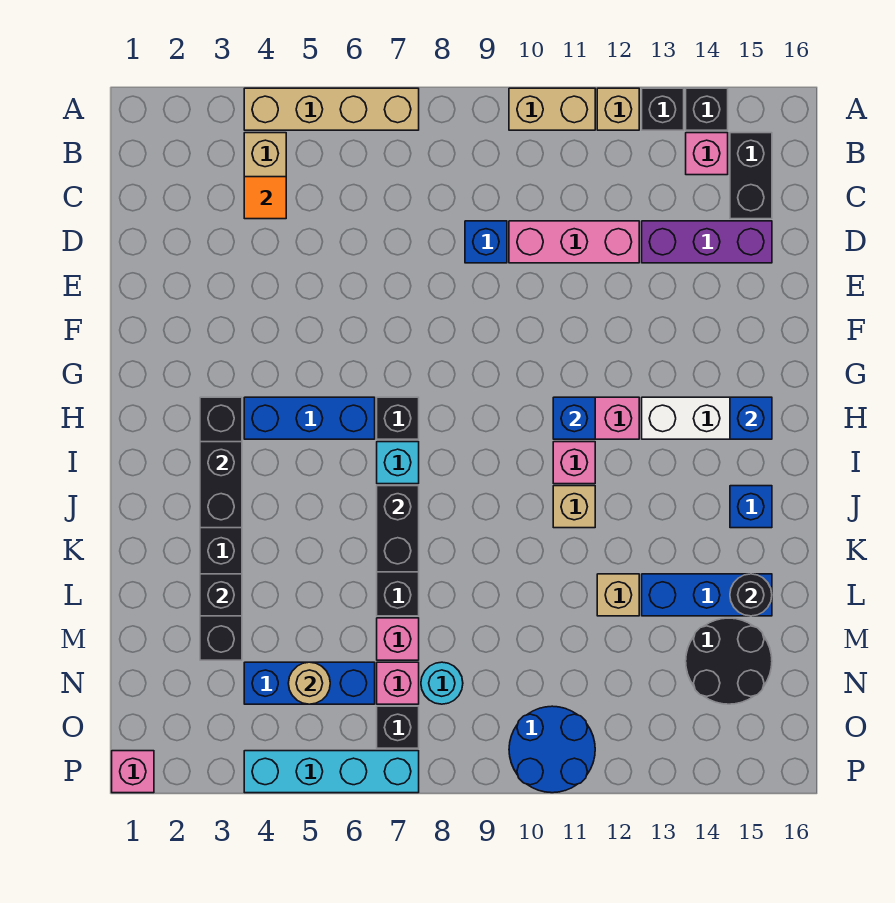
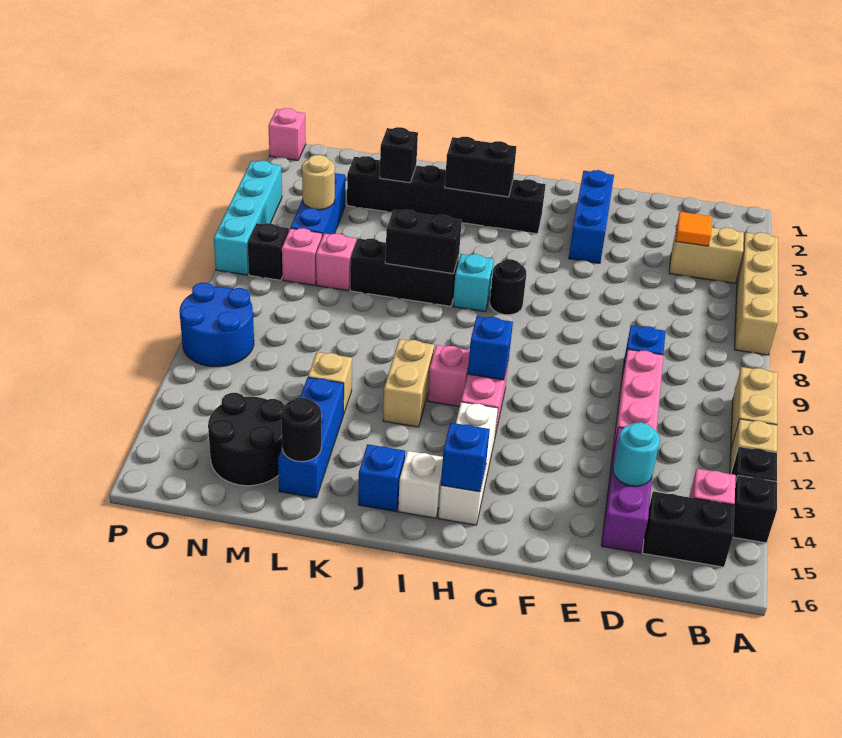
blue 1x3 brick [244,397,375,439] -> blue 1x3 brick moved to [569,170,614,263]
black 1x1 brick [377,397,419,439] -> black 1x1 round brick [490,259,526,315]
none -> white 1x1 brick [398,451,443,518]
tan 1x1 brick [553,486,595,528] -> tan 1x2 brick [383,339,434,427]
cyan 1x1 round brick [421,662,463,704] -> cyan 1x1 round brick moved to [613,422,660,486]

